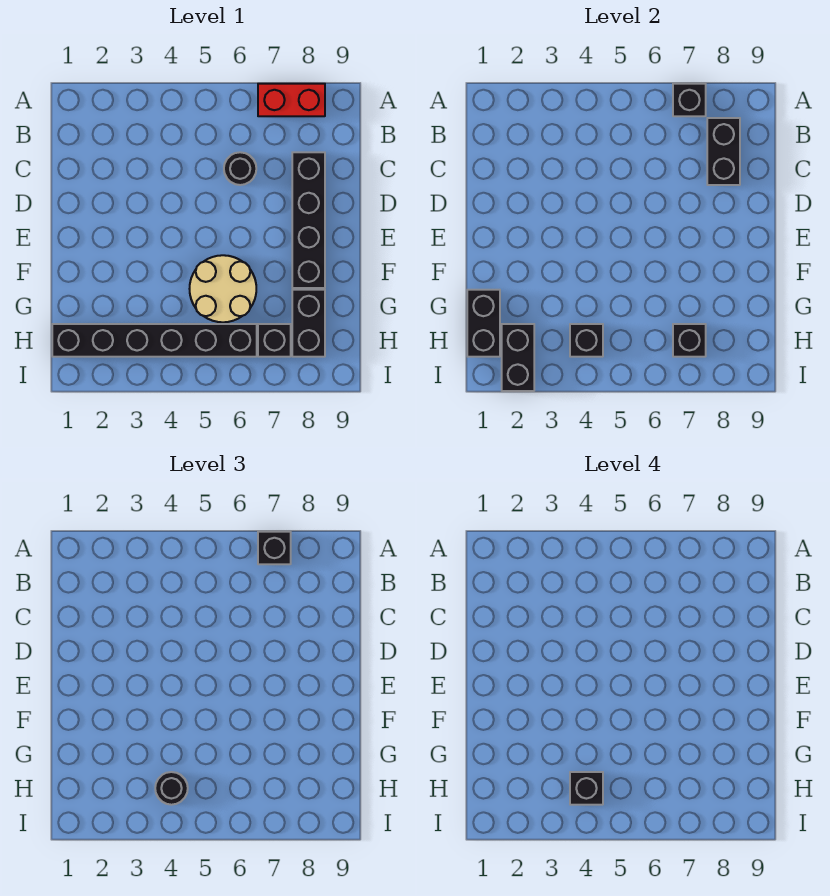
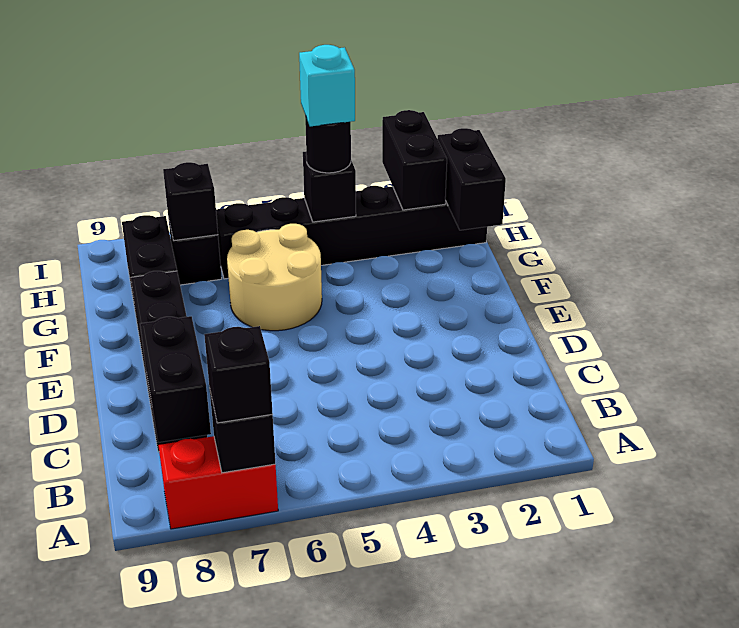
black 1x1 round brick [224,152,256,185] -> none
black 1x1 brick [570,772,603,805] -> cyan 1x1 brick [299,45,355,126]

